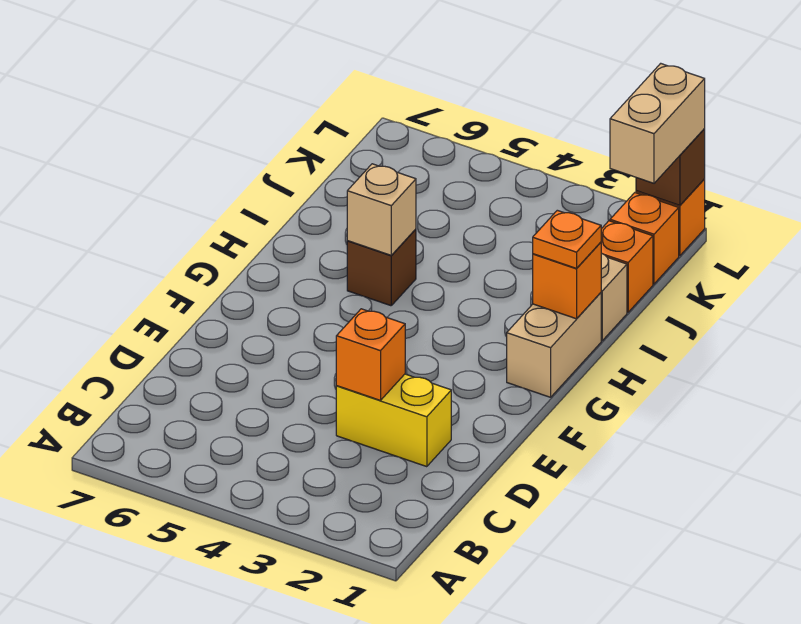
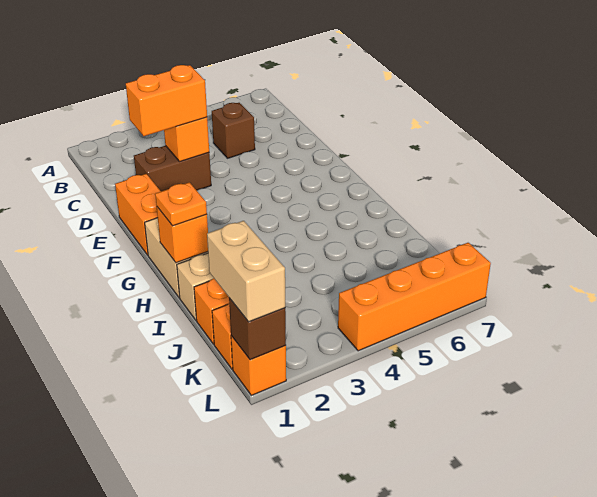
yellow 1x2 brick [336,374,451,467] -> brown 1x2 brick [134,146,211,191]
none -> orange 1x2 brick [126,65,207,136]
none -> orange 1x2 brick [115,174,161,255]
brown 1x1 brick [347,229,416,306] -> brown 1x1 brick moved to [212,103,255,158]
tan 1x1 brick [347,164,416,255] -> none
none -> orange 1x4 brick [338,243,491,351]

